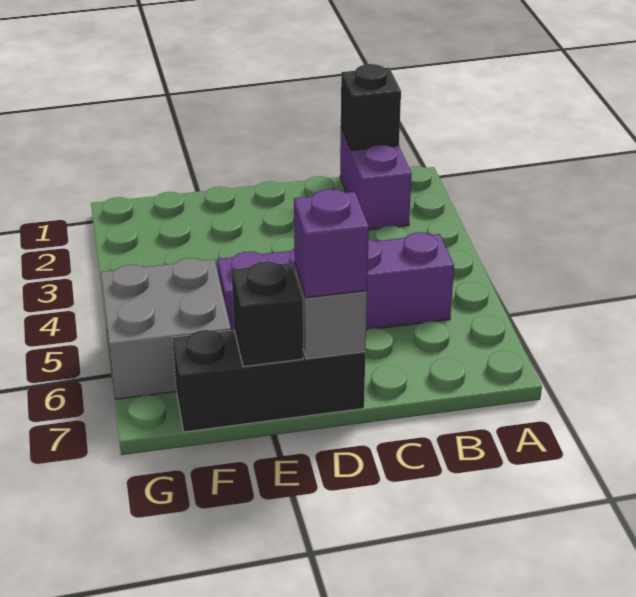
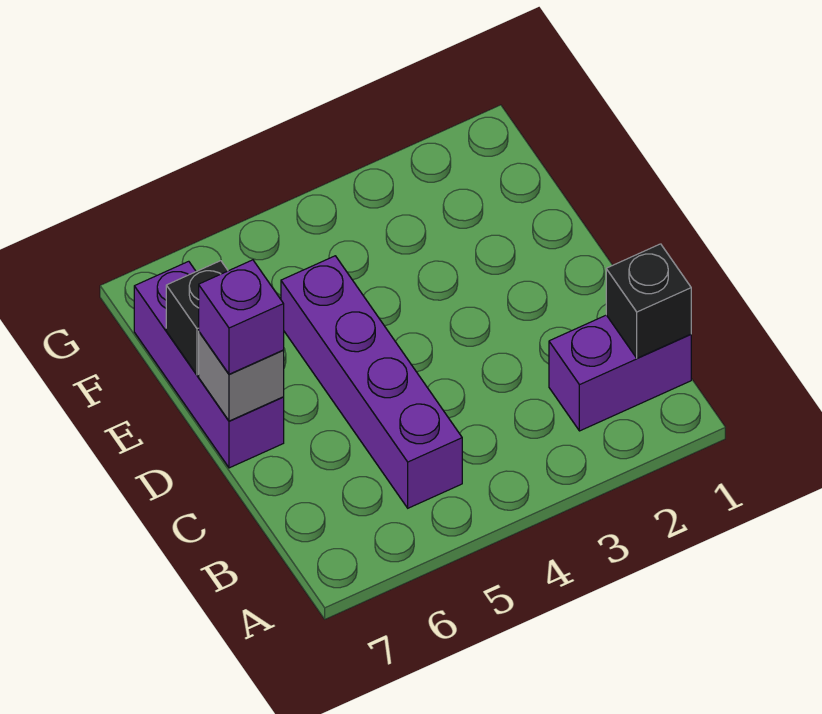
black 1x3 brick [172,330,365,432] -> purple 1x3 brick [134,261,284,468]
grey 2x2 brick [101,258,231,399] -> none

